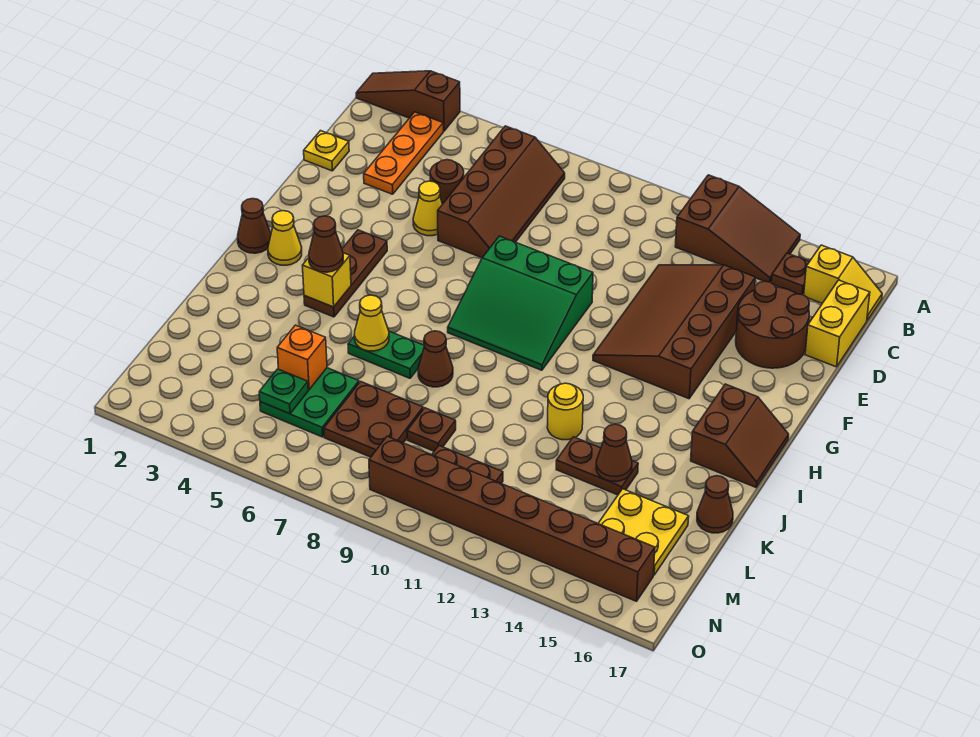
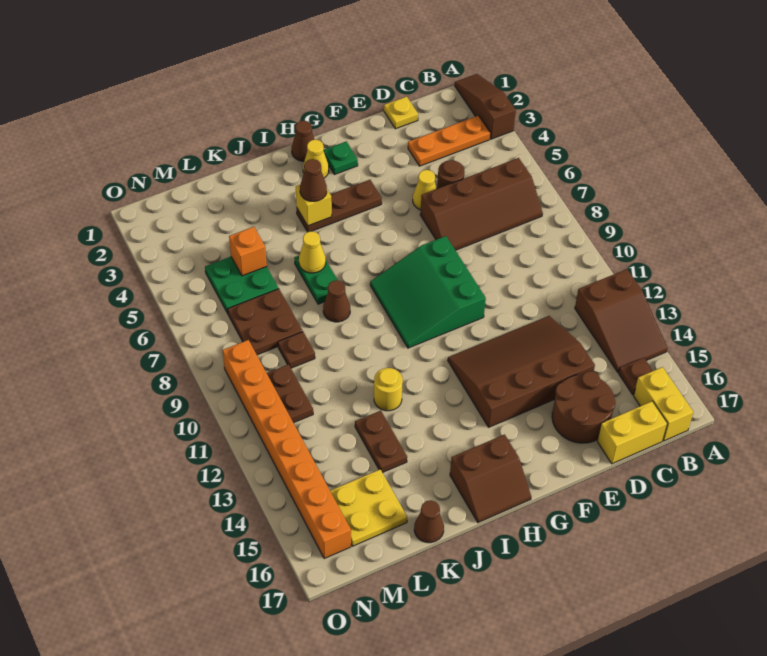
yellow 1x2 slope [804,245,882,320] -> yellow 1x2 brick [634,367,693,441]
brown 1x1 cone [596,424,632,482] -> none
green 1x1 plate [259,369,308,414] -> green 1x1 plate moved to [324,141,358,175]
brown 1x8 brick [369,436,655,601] -> orange 1x8 brick [223,340,351,559]

